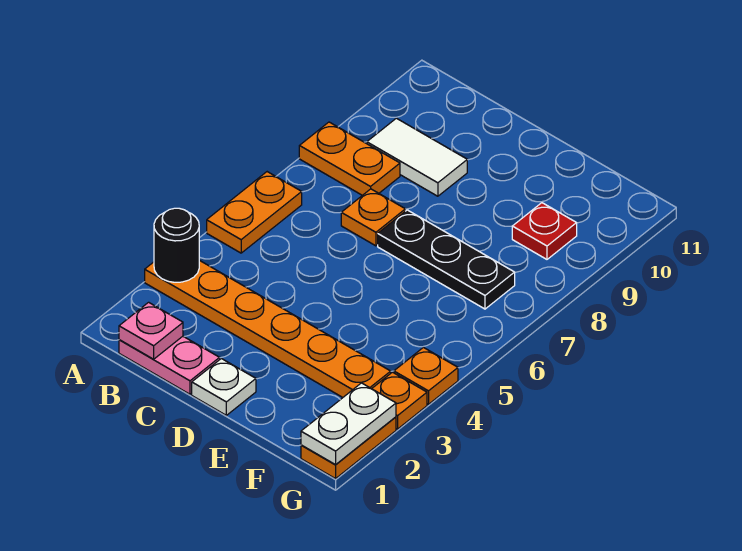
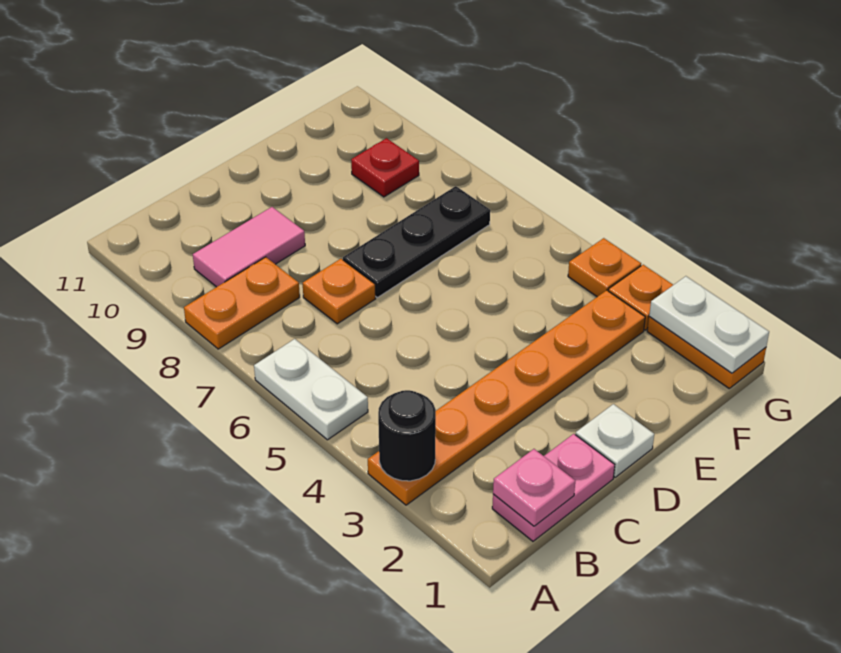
orange 1x2 plate [207,172,302,253] -> white 1x2 plate [254,339,368,440]
white 1x2 tile [367,118,467,196] -> pink 1x2 tile [193,207,305,287]

